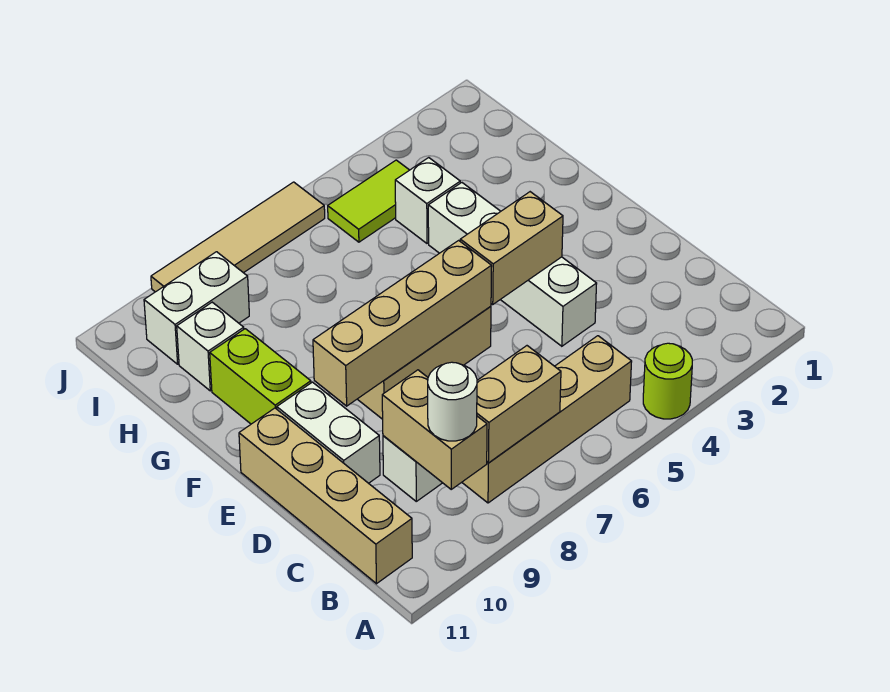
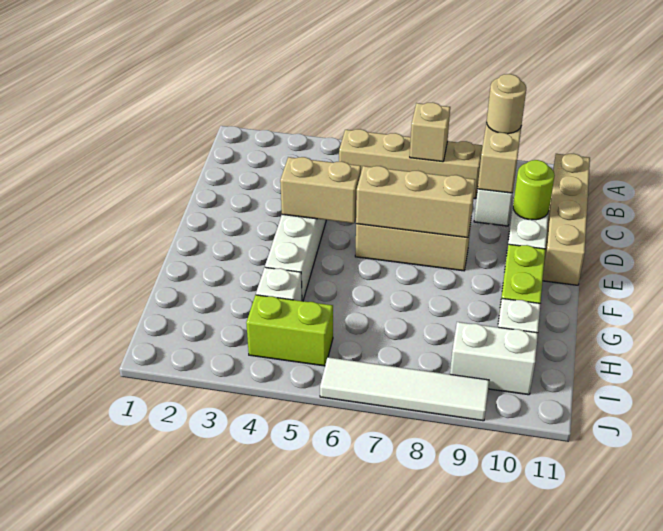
lime 1x1 round brick [643,343,692,419] -> lime 1x1 round brick moved to [513,160,555,220]
tan 1x2 brick [477,346,561,463] -> tan 1x1 brick [410,102,450,162]
white 1x1 round brick [428,362,477,441] -> tan 1x1 round brick [487,74,526,134]
tan 1x4 brick [313,240,492,406] -> tan 1x3 brick [356,166,475,238]
lime 1x2 tile [328,160,409,242] -> lime 1x2 brick [246,295,333,366]
tan 1x4 tile [151,182,325,292] -> white 1x4 tile [320,357,489,421]

